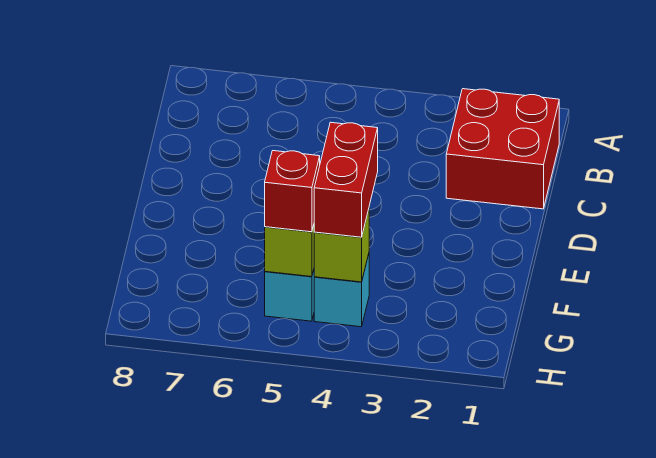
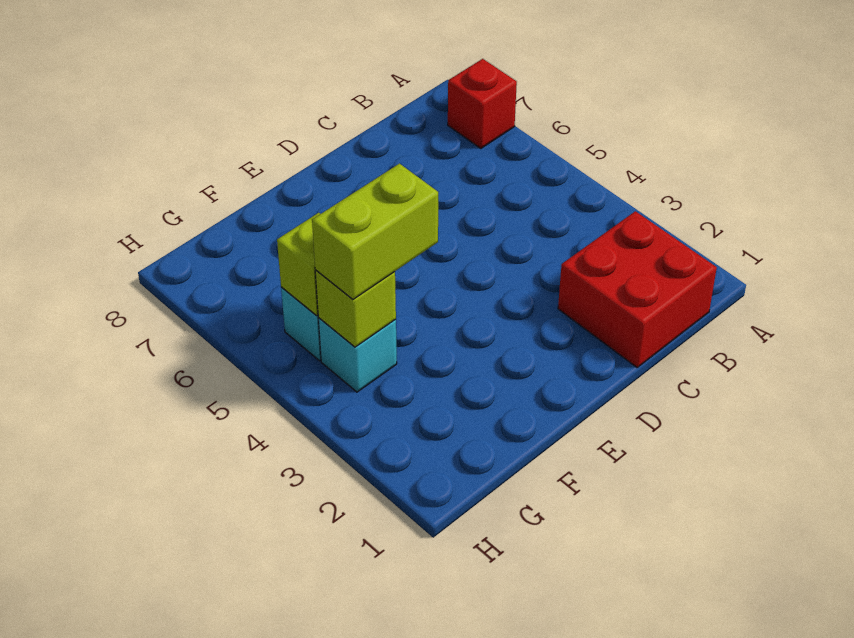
red 1x2 brick [314,122,378,237] -> lime 1x2 brick [312,164,438,299]
red 1x1 brick [265,151,320,232] -> red 1x1 brick moved to [448,59,517,149]

